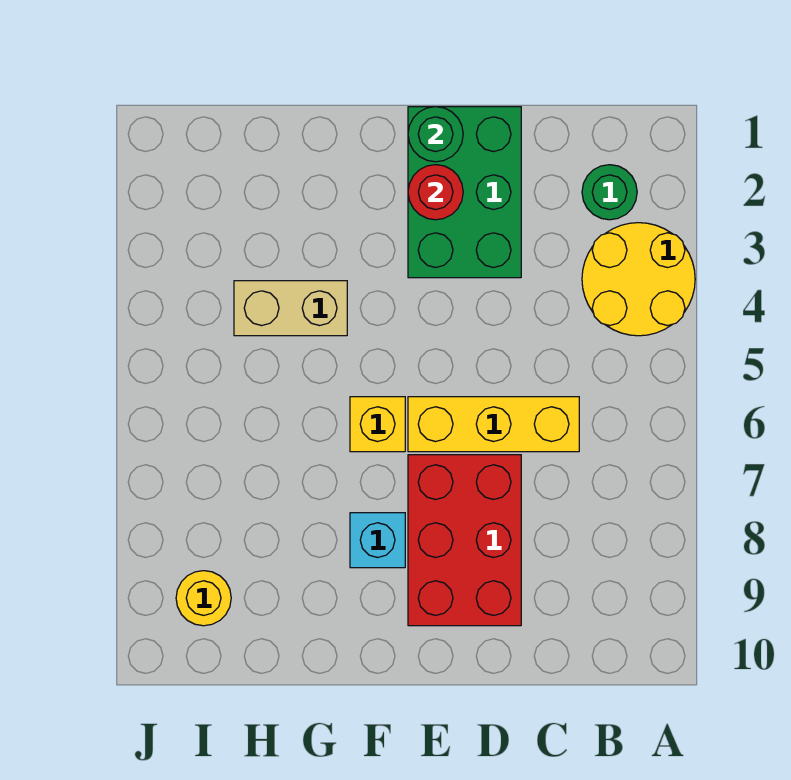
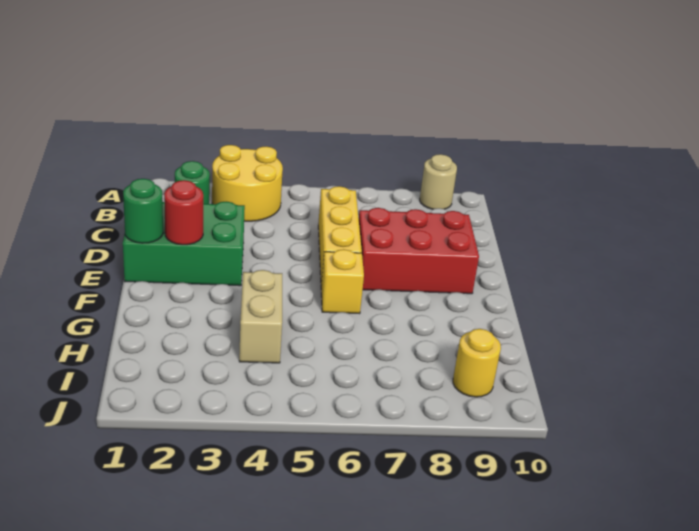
none -> tan 1x1 round brick [420,154,457,209]
cyan 1x1 brick [350,513,405,568] -> none

